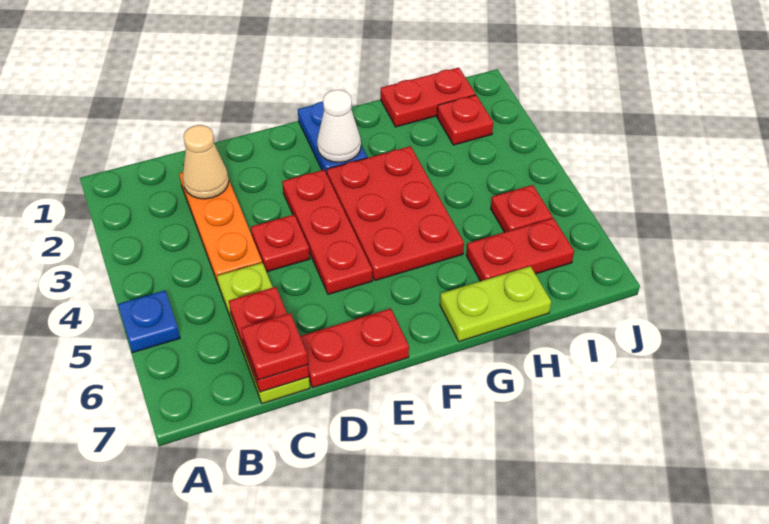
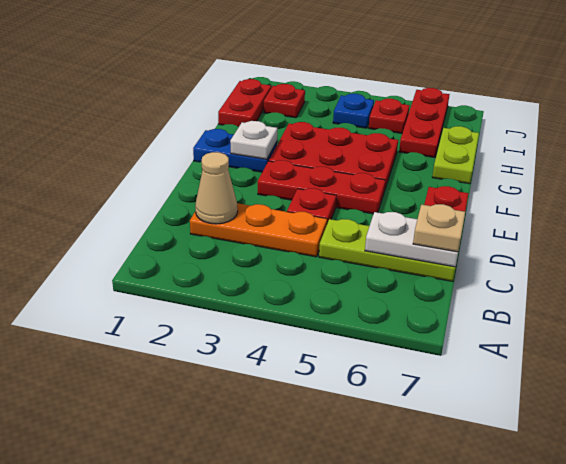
blue 1x1 plate [118,291,180,353] -> blue 1x1 plate moved to [333,94,374,128]
red 1x2 plate [229,287,309,392] -> white 1x2 plate [365,212,458,267]
red 1x1 plate [241,313,308,380] -> tan 1x1 plate [413,204,465,252]
white 1x1 cone [317,90,361,162] -> white 1x1 plate [230,121,277,159]
red 1x2 plate [466,218,574,281] -> red 1x3 plate [399,88,450,158]

